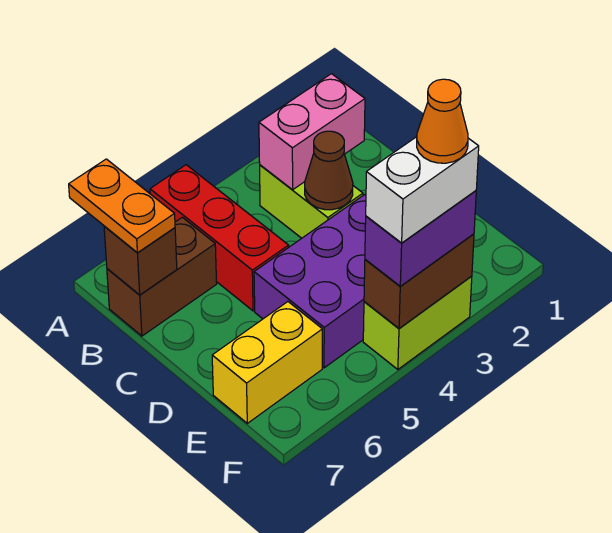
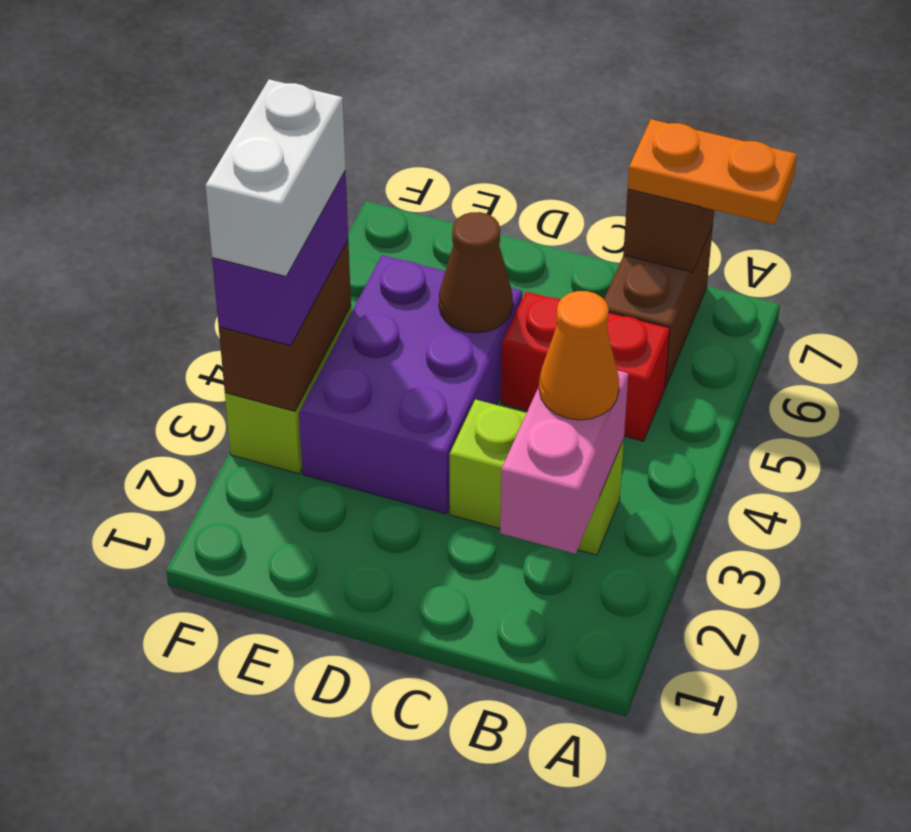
red 1x3 brick [150,165,289,311] -> red 1x2 brick [501,292,670,441]
brown 1x1 cone [305,131,353,210] -> brown 1x1 cone moved to [439,212,513,333]
yellow 1x2 brick [212,302,322,423] -> none
orange 1x1 cone [417,79,468,163] -> orange 1x1 cone moved to [539,291,619,420]

